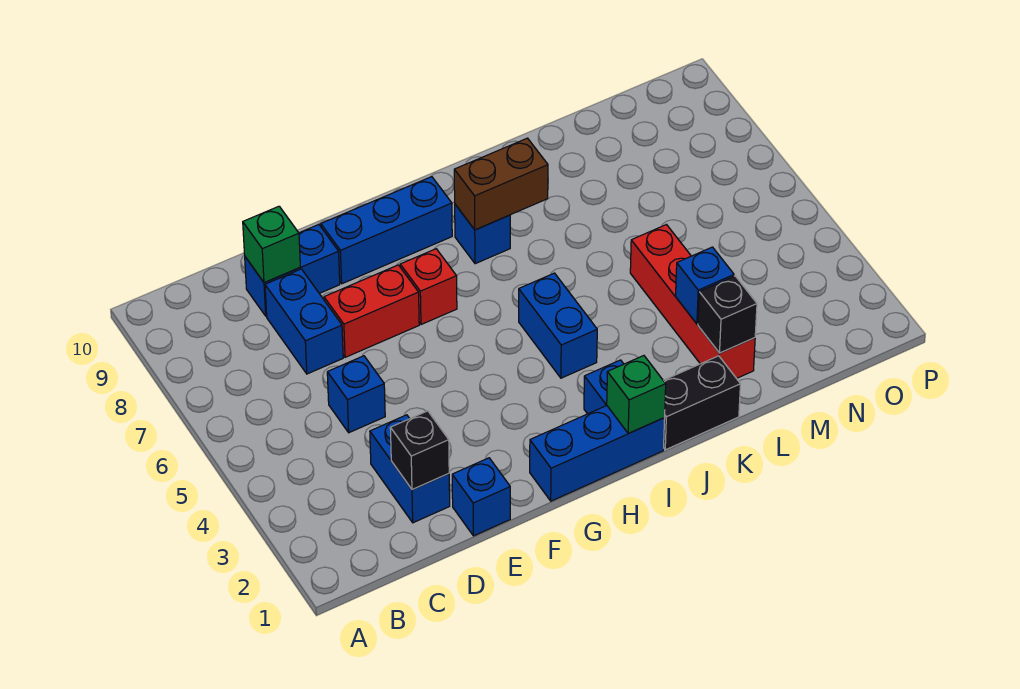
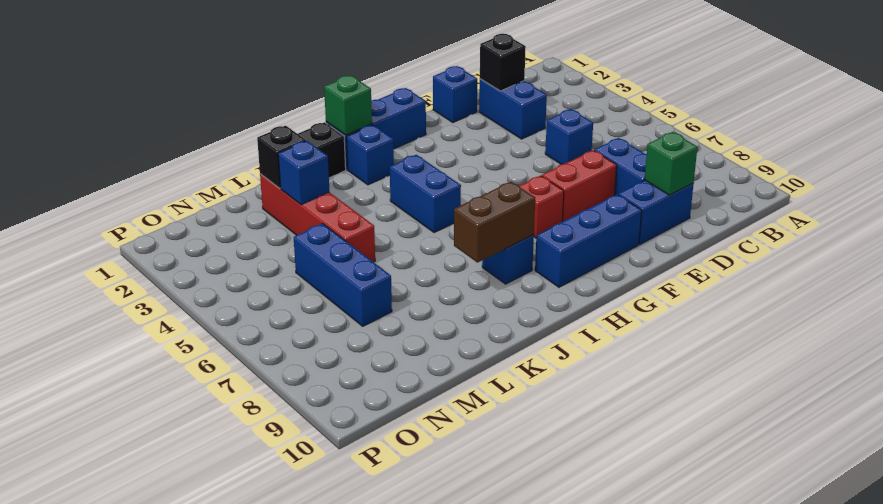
none -> blue 1x3 brick [294,224,392,326]

